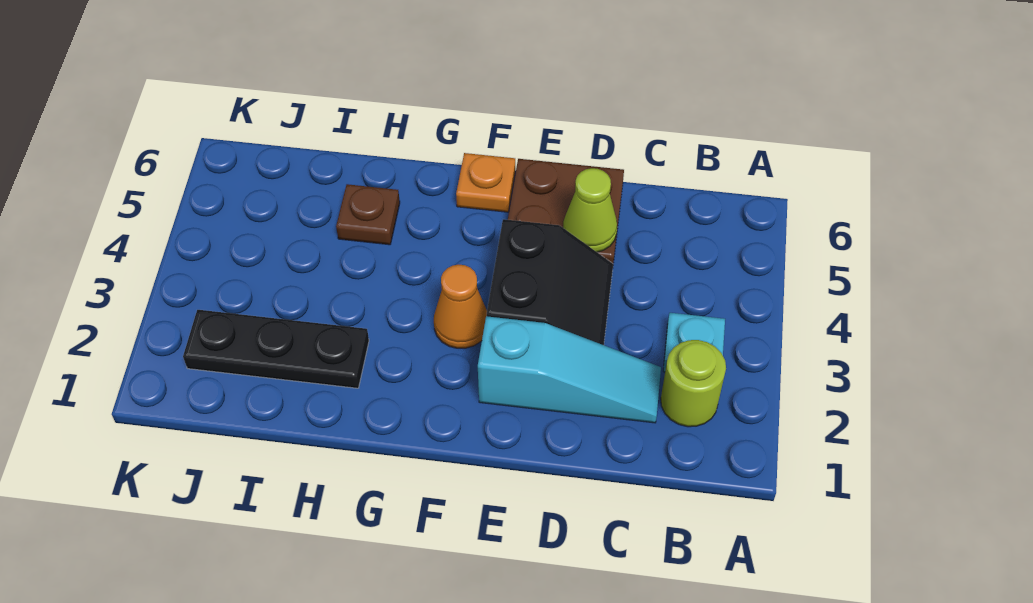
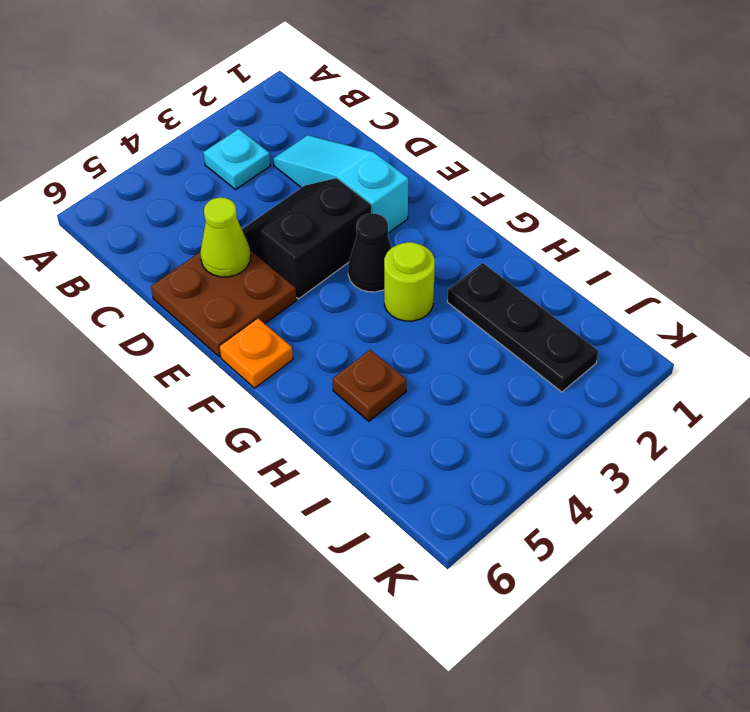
lime 1x1 round brick [661,340,726,427] -> lime 1x1 round brick moved to [384,242,435,321]
orange 1x1 cone [434,264,487,348] -> black 1x1 cone [348,213,392,292]

